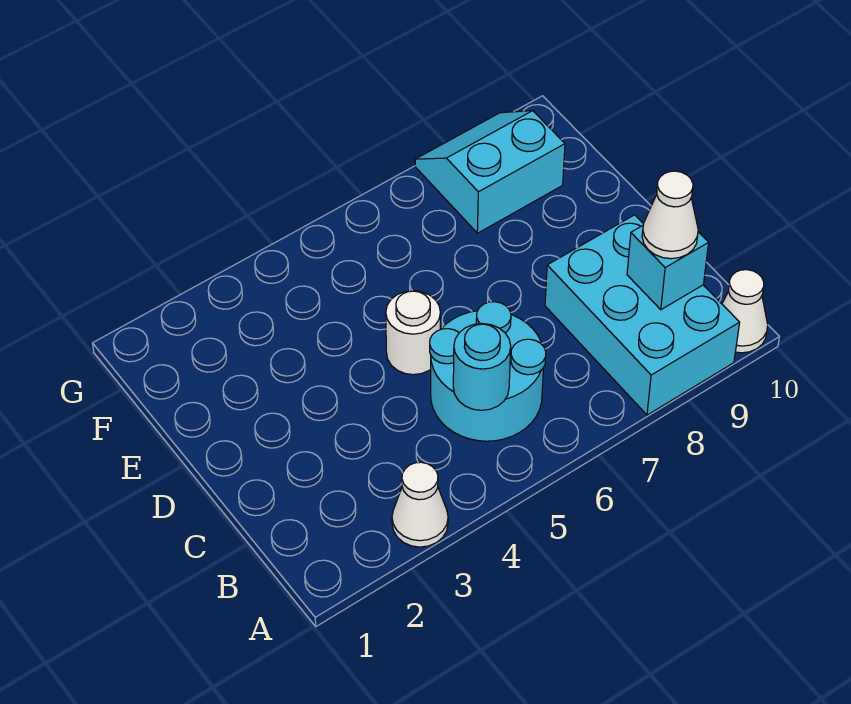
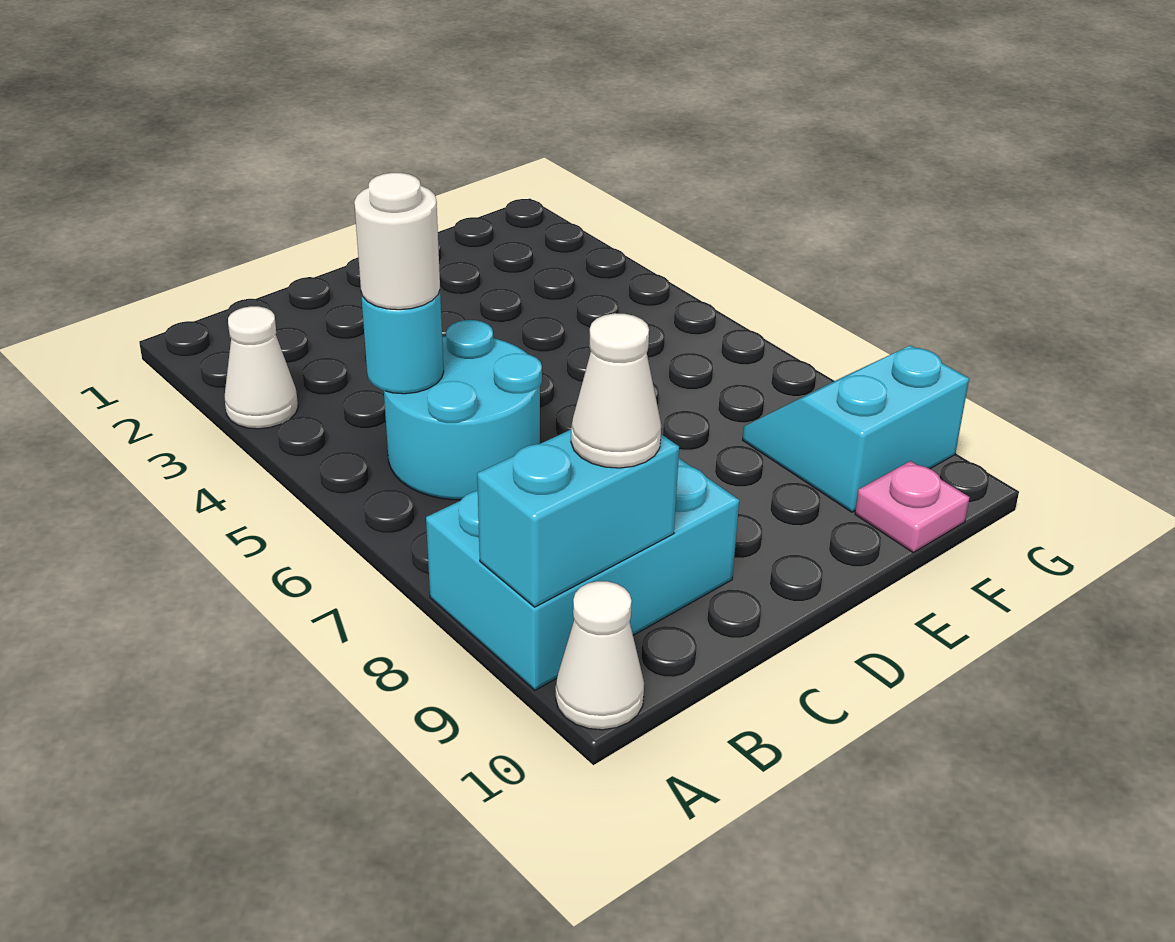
cyan 1x1 brick [627,226,709,310] -> cyan 1x2 brick [477,430,679,607]
white 1x1 round brick [386,291,440,375] -> white 1x1 round brick moved to [354,173,440,310]
cyan 2x2 slope [415,111,565,233] -> cyan 2x2 slope turned to [743,346,969,512]
none -> pink 1x1 plate [855,461,970,552]

